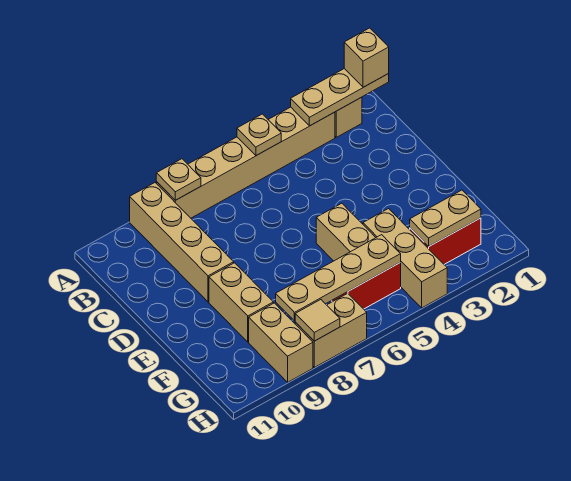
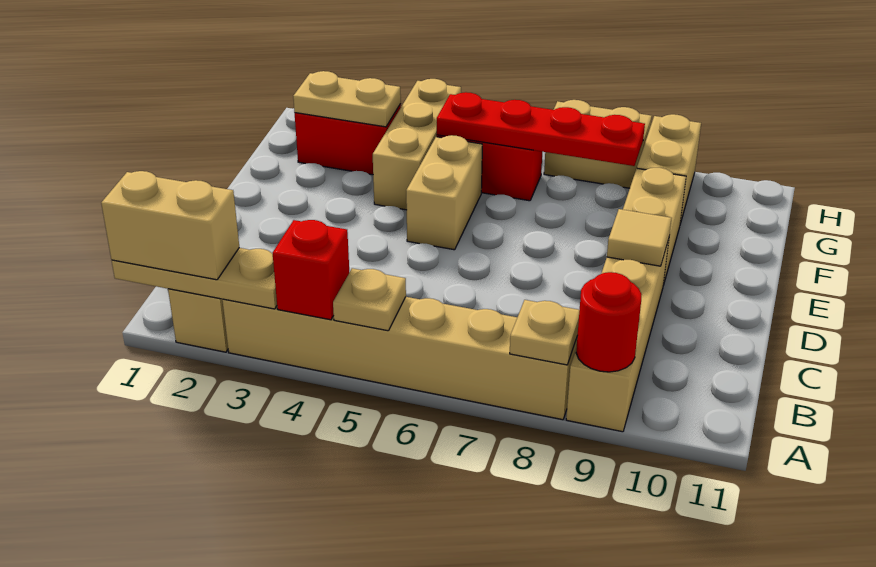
tan 1x1 brick [344,28,389,87] -> tan 1x2 brick [101,171,239,280]
none -> red 1x1 brick [272,220,349,320]
none -> red 1x1 round brick [576,272,642,372]
tan 1x4 plate [276,235,401,321] -> red 1x4 plate [437,92,645,166]
tan 1x1 tile [295,300,340,341] -> tan 1x1 tile moved to [607,209,671,266]

